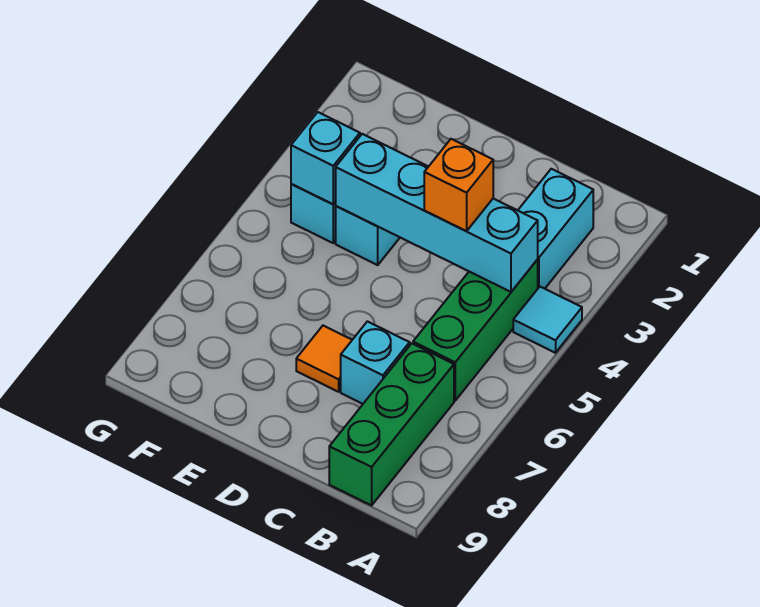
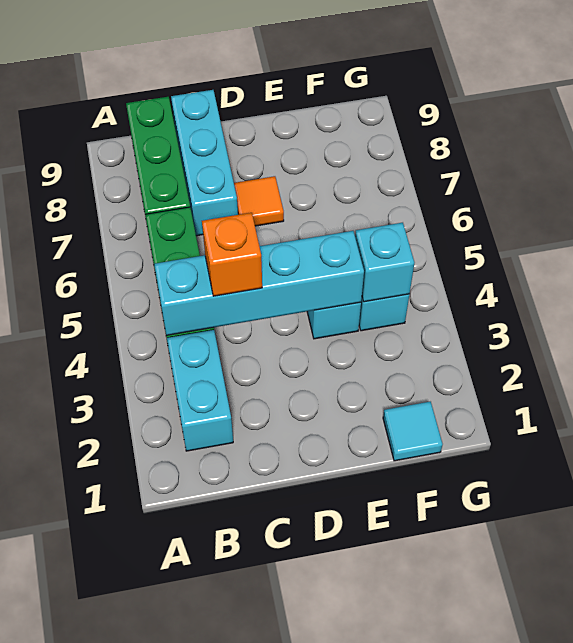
cyan 1x1 tile [513,287,582,353] -> cyan 1x1 tile moved to [383,402,443,461]
cyan 1x1 brick [341,321,410,404] -> cyan 1x3 brick [171,90,238,236]

